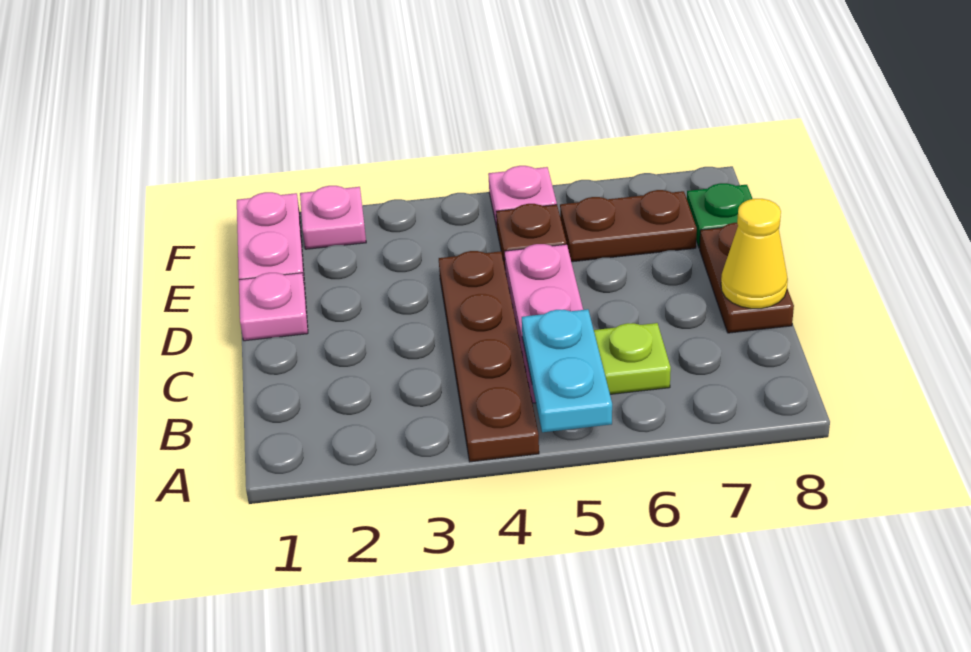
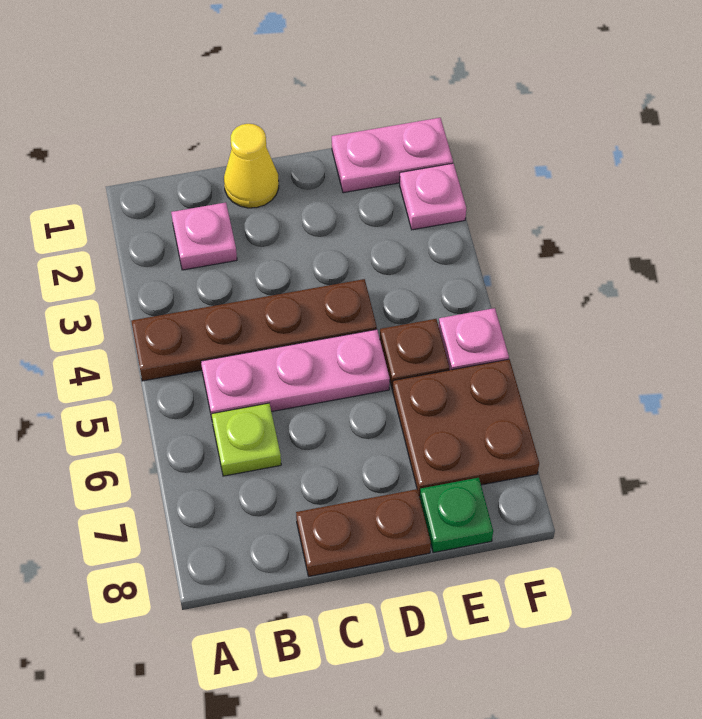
cyan 1x2 plate [522,309,612,432] -> none
yellow 1x1 cone [721,199,788,309] -> yellow 1x1 cone moved to [224,124,279,208]
pink 1x1 plate [239,273,308,341] -> pink 1x1 plate moved to [171,203,237,270]
brown 1x2 plate [560,190,697,262] -> brown 2x2 plate [393,359,539,497]

